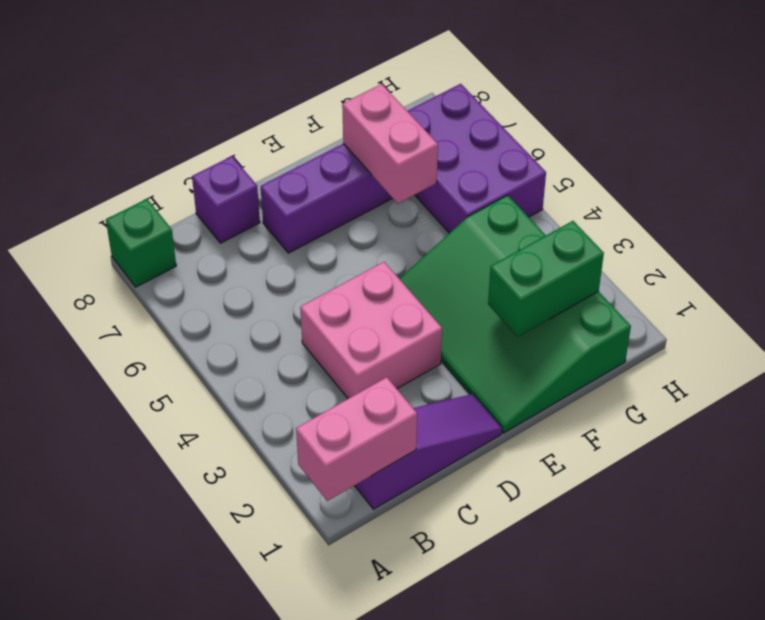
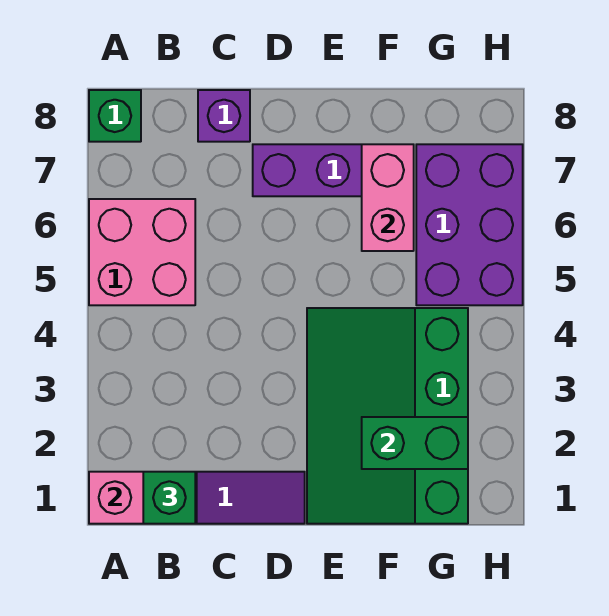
none -> green 1x1 brick [143,472,195,524]
pink 2x2 brick [300,262,442,399] -> pink 2x2 brick moved to [89,199,195,305]

